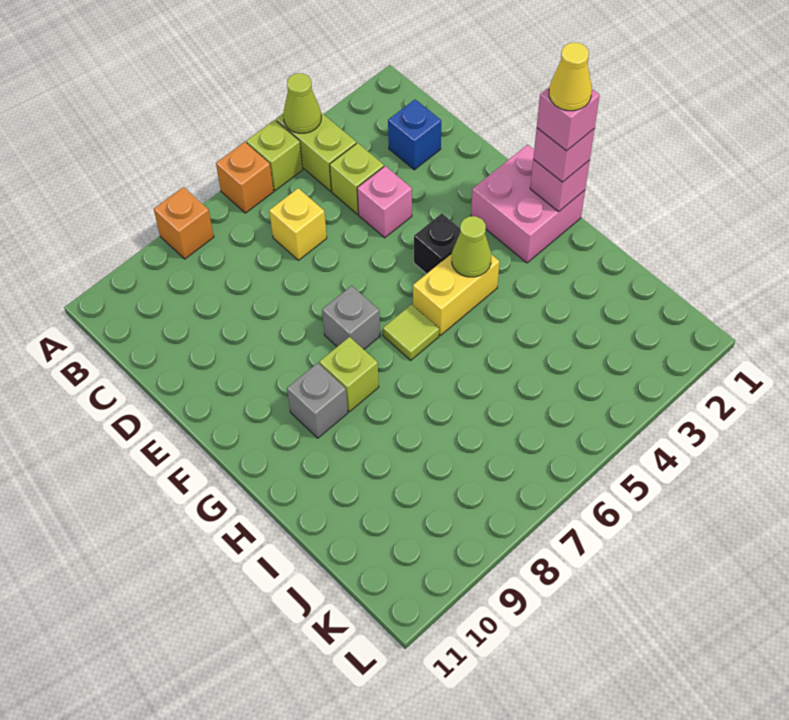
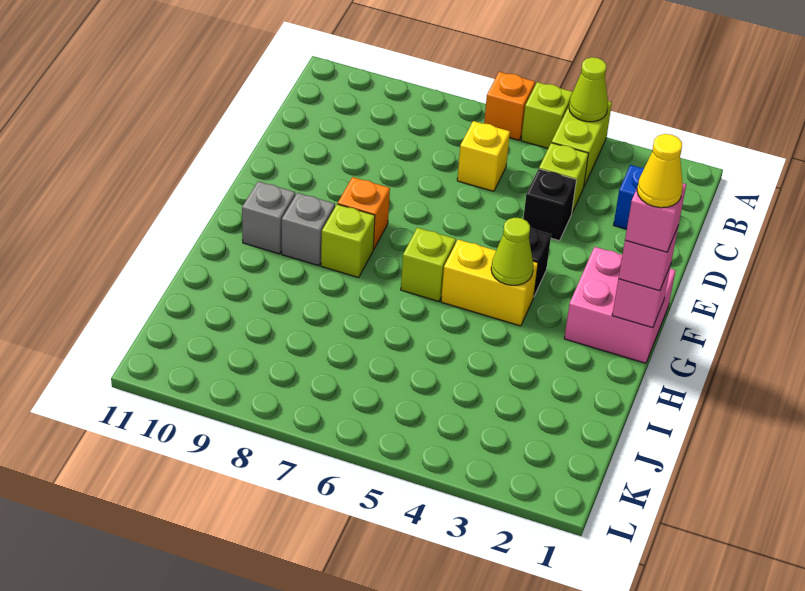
orange 1x1 brick [154,187,214,259] -> orange 1x1 brick moved to [338,177,390,249]
pink 1x1 brick [357,166,412,238] -> black 1x1 brick [523,169,576,241]
grey 1x1 brick [322,286,380,349] -> grey 1x1 brick moved to [242,181,295,254]
lime 1x1 tile [383,305,439,360] -> lime 1x1 brick [401,228,456,301]

